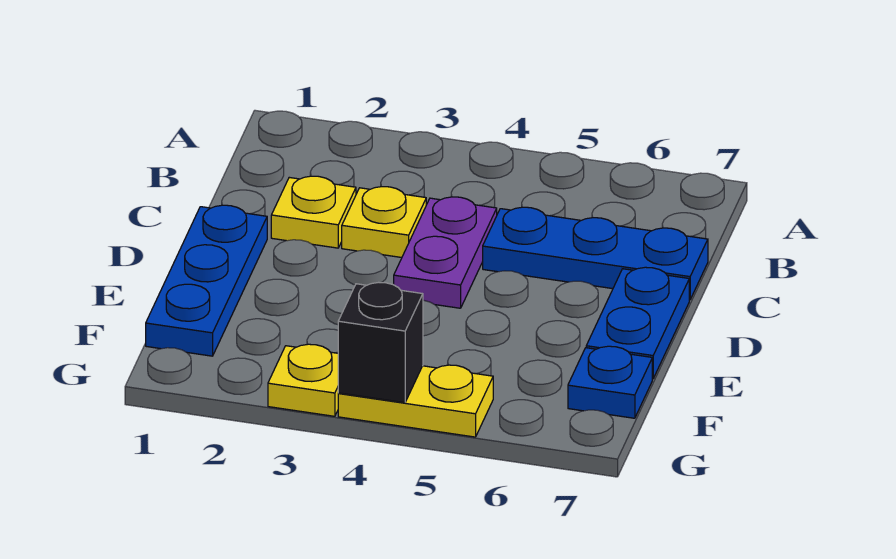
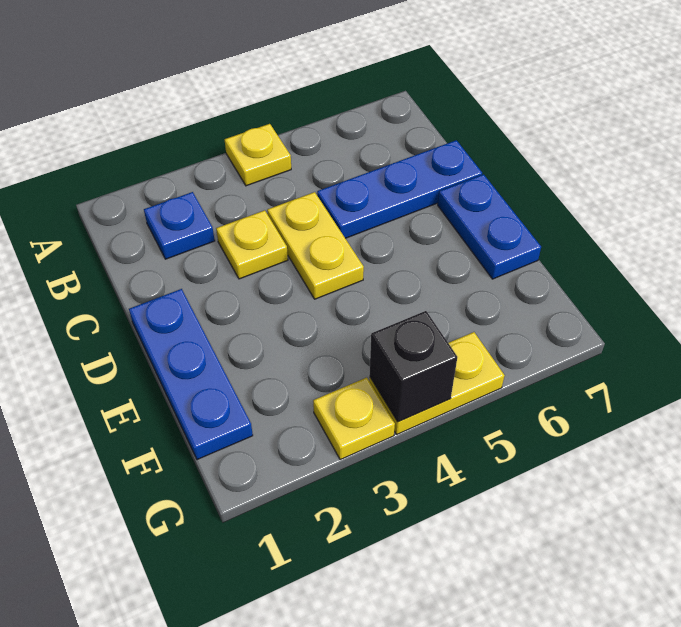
yellow 1x1 plate [271,176,356,248] -> yellow 1x1 plate moved to [225,124,291,186]
purple 1x2 plate [394,197,497,308] -> yellow 1x2 plate [267,192,364,299]
blue 1x1 plate [568,346,652,418] -> blue 1x1 plate moved to [144,192,215,259]

